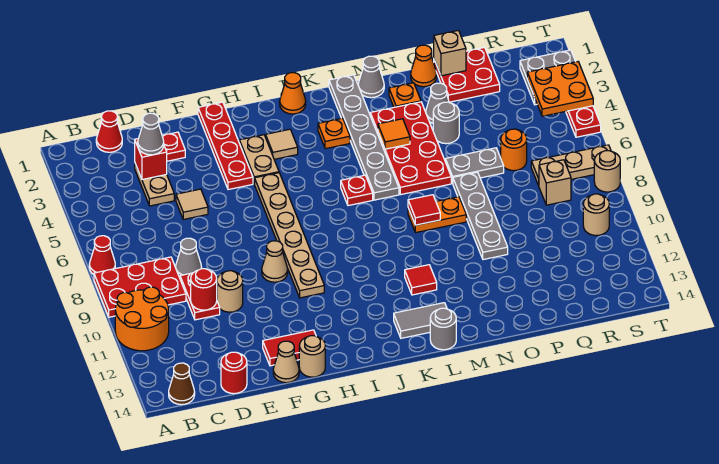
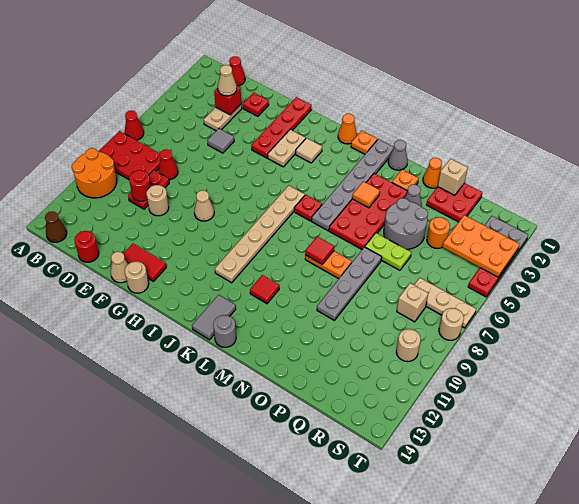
grey 1x1 cone [138,113,164,155] -> tan 1x1 cone [218,65,237,96]
grey 1x1 cone [176,238,202,277] -> red 1x1 cone [158,149,178,180]
tan 1x1 tile [176,189,208,219] -> grey 1x1 tile [207,129,234,153]
tan 1x6 plate [255,173,324,298] -> tan 1x6 plate moved to [215,185,305,283]
orange 1x1 plate [318,118,350,149] -> orange 1x1 plate moved to [351,131,377,154]
grey 1x2 tile [394,303,447,338] -> grey 1x2 tile turned to [192,295,236,340]
grey 1x1 round brick [433,102,459,144] -> grey 2x2 round brick [384,198,428,249]
grey 1x2 plate [445,148,504,183] -> lime 1x2 plate [365,233,411,270]
orange 1x1 round brick [501,129,527,171] -> orange 1x1 round brick moved to [427,217,450,248]
orange 2x2 plate [527,62,593,116] -> orange 2x3 plate [442,215,520,277]

